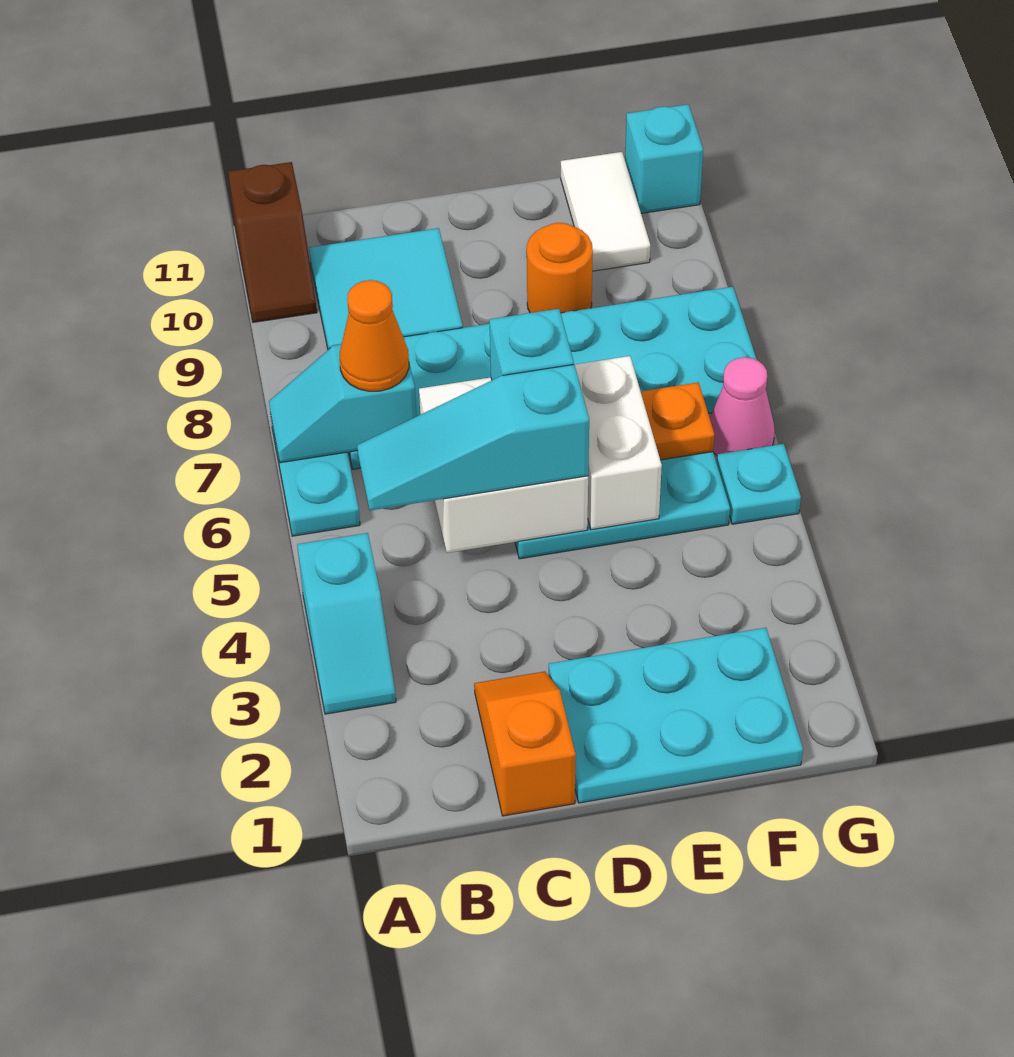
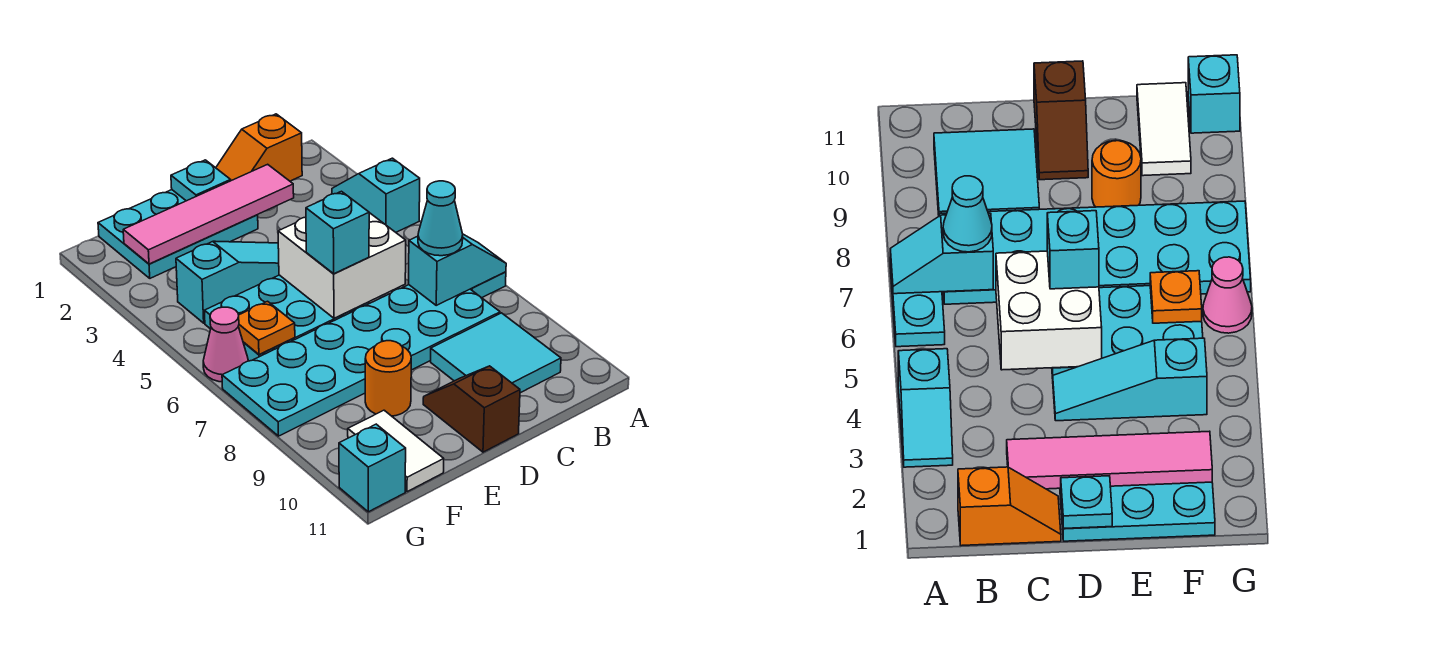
brown 1x2 slope [228,162,317,322] -> brown 1x2 slope moved to [423,366,520,452]
cyan 1x3 slope [357,365,589,510] -> cyan 1x3 slope moved to [176,241,279,323]
orange 1x1 cone [340,280,409,391] -> cyan 1x1 cone [418,181,463,256]
orange 1x2 slope [474,671,576,816] -> orange 1x2 slope turned to [216,114,302,181]
none -> pink 1x4 tile [123,164,294,264]
white 1x2 brick [574,356,662,530] -> none
cyan 1x1 plate [717,444,801,524] -> cyan 1x1 plate moved to [171,160,231,201]

